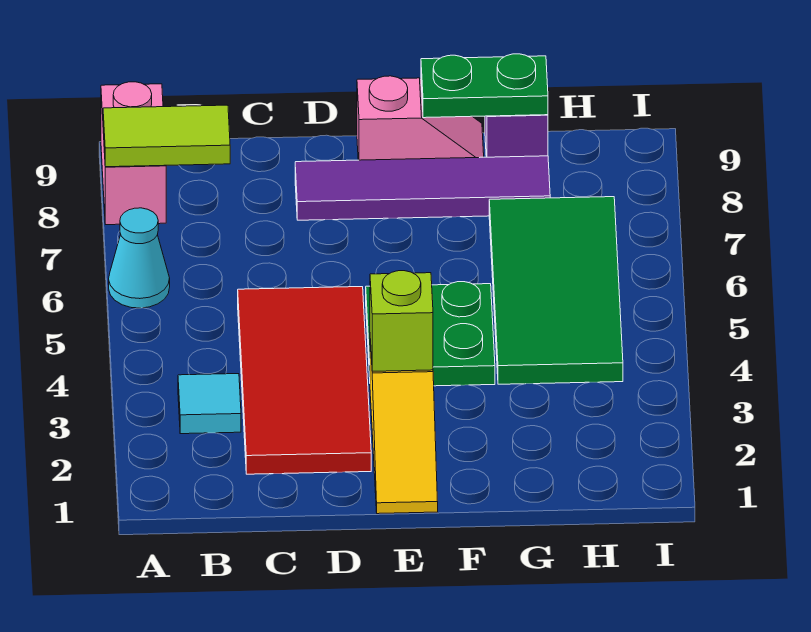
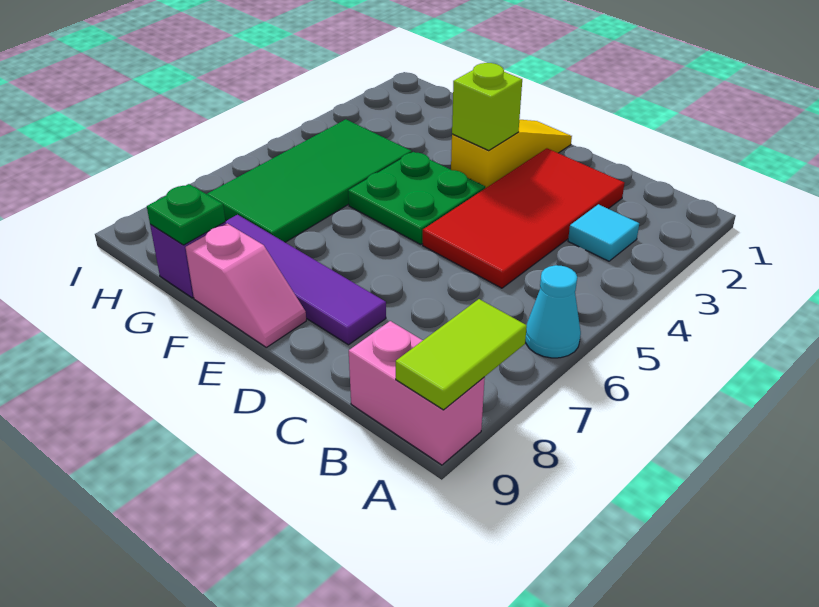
pink 1x2 brick [101,82,166,225] -> pink 1x2 brick turned to [349,321,485,465]
lime 1x2 tile [103,105,230,167] -> lime 1x2 tile turned to [396,299,527,410]
pink 1x2 slope [357,76,484,160] -> pink 1x2 slope turned to [186,223,306,347]
green 1x2 plate [421,54,548,118] -> green 1x1 plate [147,184,225,245]

